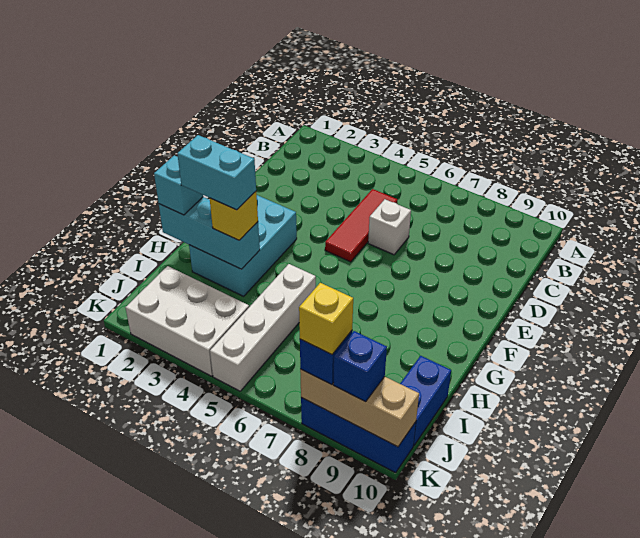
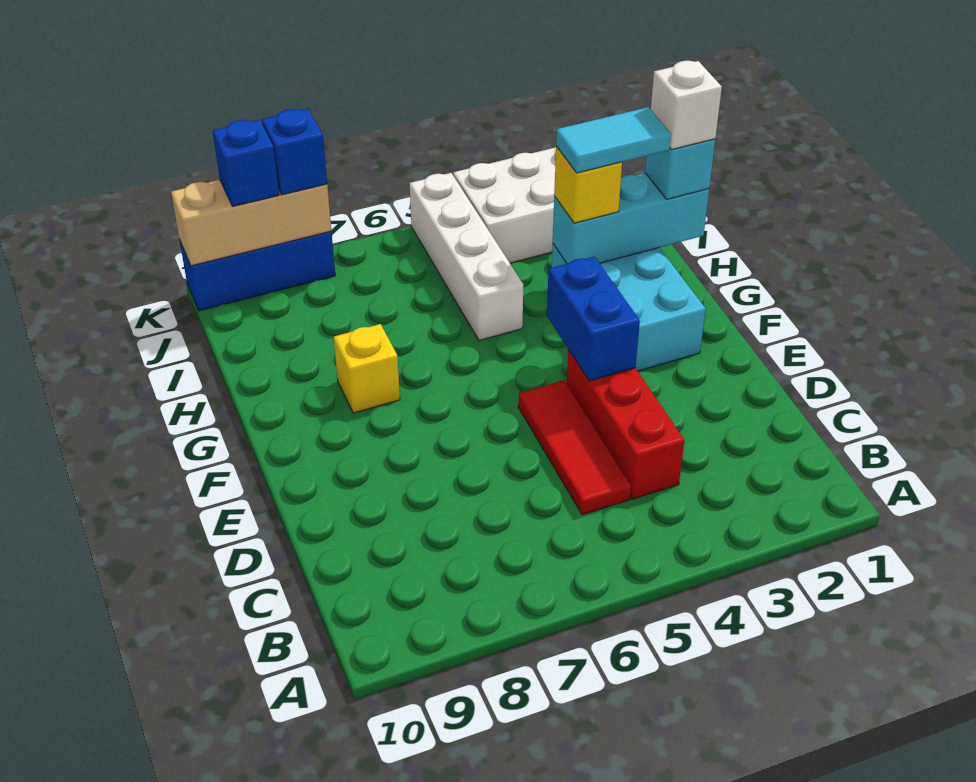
none -> red 1x3 brick [566,349,685,499]
white 1x1 brick [368,199,411,255] -> white 1x1 brick moved to [651,61,722,149]
cyan 1x2 brick [177,135,256,210] -> cyan 1x2 tile [556,107,671,173]
blue 1x2 brick [400,356,451,446] -> blue 1x2 brick moved to [547,257,640,381]
yellow 1x1 brick [299,283,353,354] -> yellow 1x1 brick moved to [334,324,400,413]

